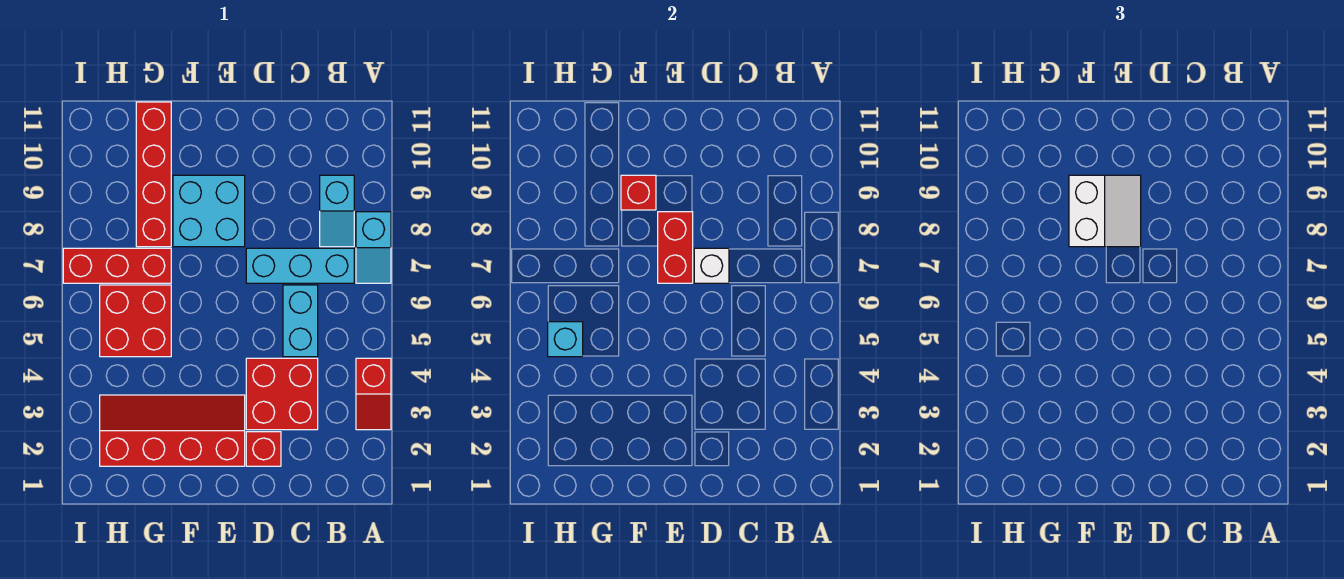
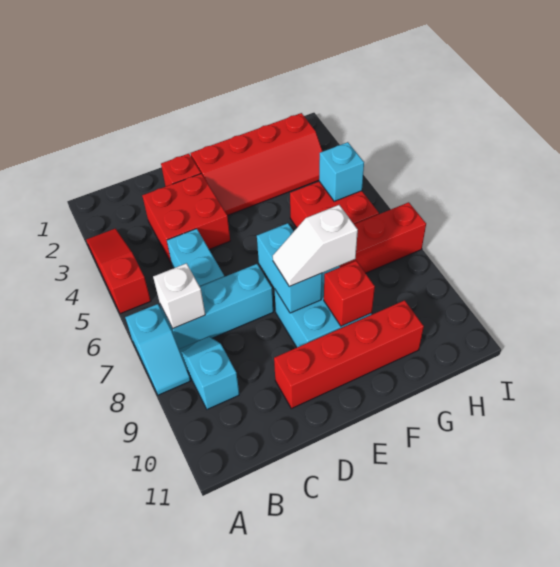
red 1x2 slope [356,358,391,430] -> red 1x3 slope [86,229,151,314]
cyan 1x2 slope [356,212,391,283] -> cyan 1x2 slope turned to [125,304,190,395]
white 1x1 brick [694,248,729,283] -> white 1x1 brick moved to [153,263,205,328]
red 1x2 brick [658,212,693,283] -> cyan 1x2 brick [257,223,322,313]
white 2x2 slope [1069,175,1141,247] -> white 1x2 slope [273,205,358,287]
red 1x4 brick [136,102,171,247] -> red 1x4 brick turned to [274,300,424,408]

